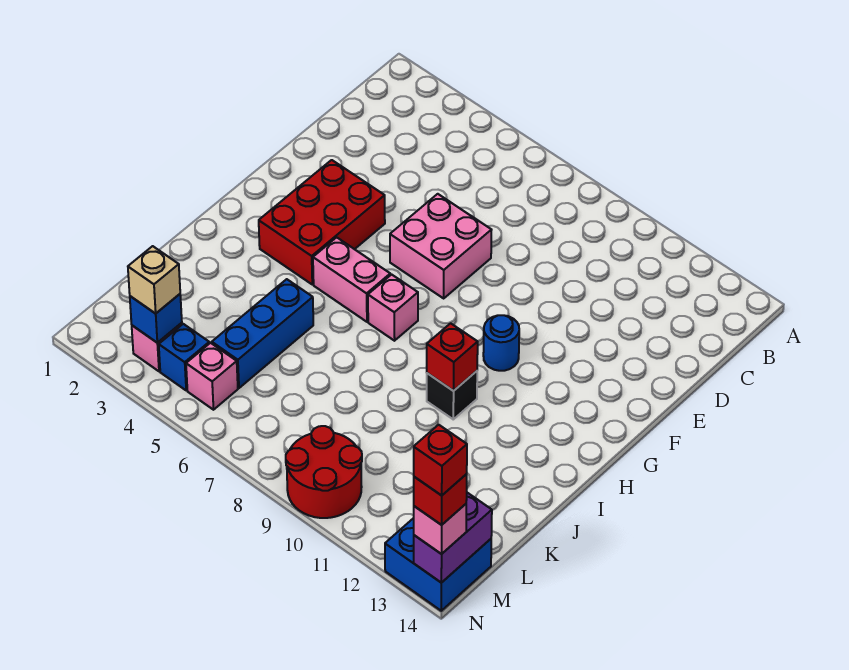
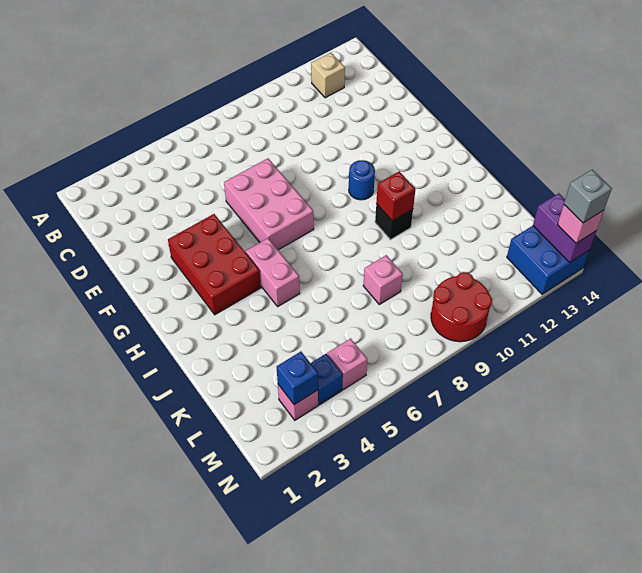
pink 2x2 brick [390,194,491,298] -> pink 2x3 brick [224,158,314,250]
pink 1x2 brick [313,237,390,322] -> pink 1x2 brick turned to [246,238,300,306]
pink 1x1 brick [368,275,418,341] -> pink 1x1 brick moved to [363,255,403,304]
blue 1x3 brick [212,279,313,388] -> none
tan 1x1 brick [128,246,180,314] -> tan 1x1 brick moved to [311,53,345,98]
red 1x1 brick [414,474,467,525] -> grey 1x1 brick [564,170,612,223]
red 1x1 brick [414,425,467,495] -> none

